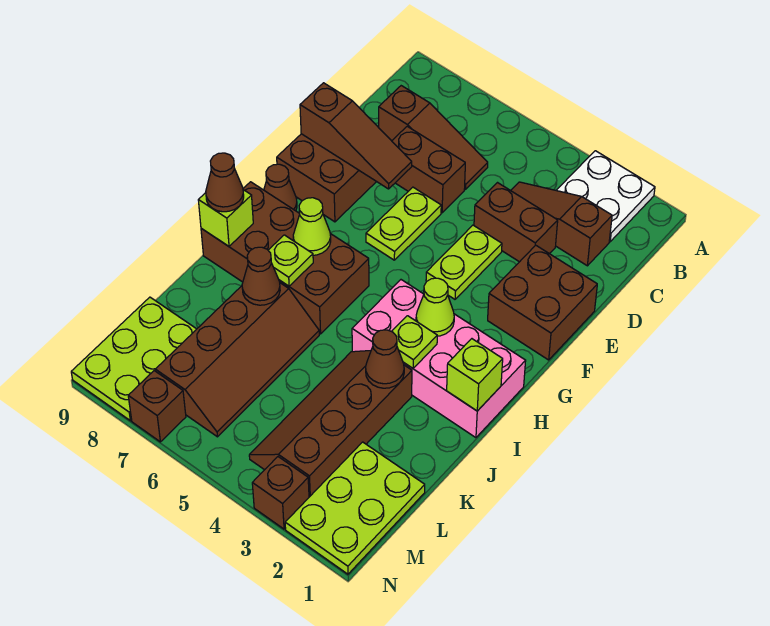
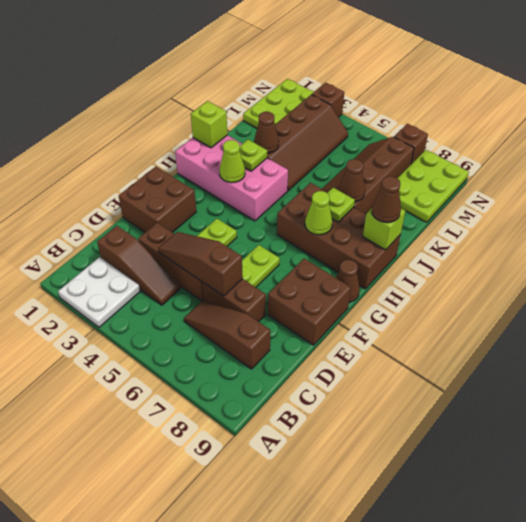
brown 1x2 brick [474,183,558,262] -> brown 1x3 brick [138,223,204,301]
brown 1x3 slope [300,83,412,189] -> brown 1x3 slope moved to [158,232,243,296]

